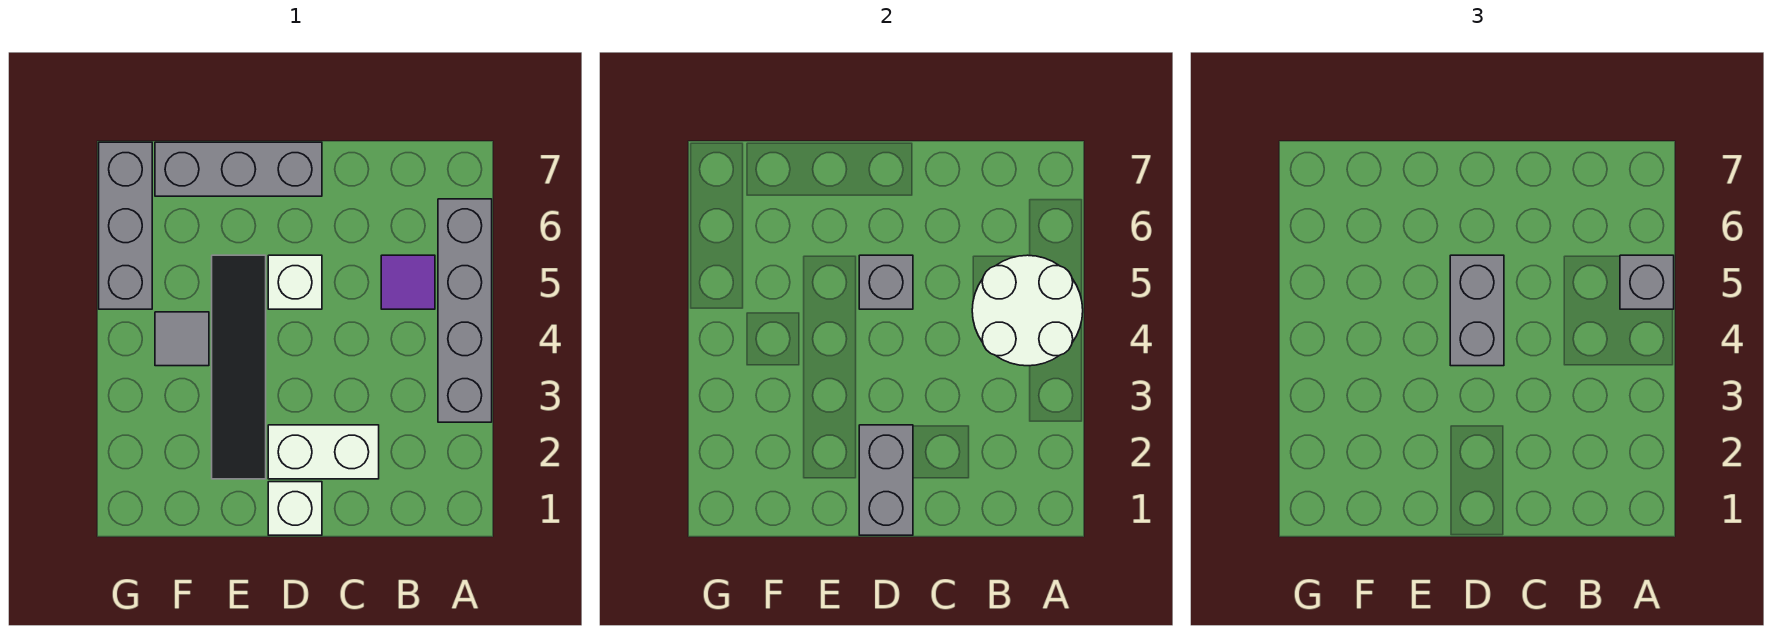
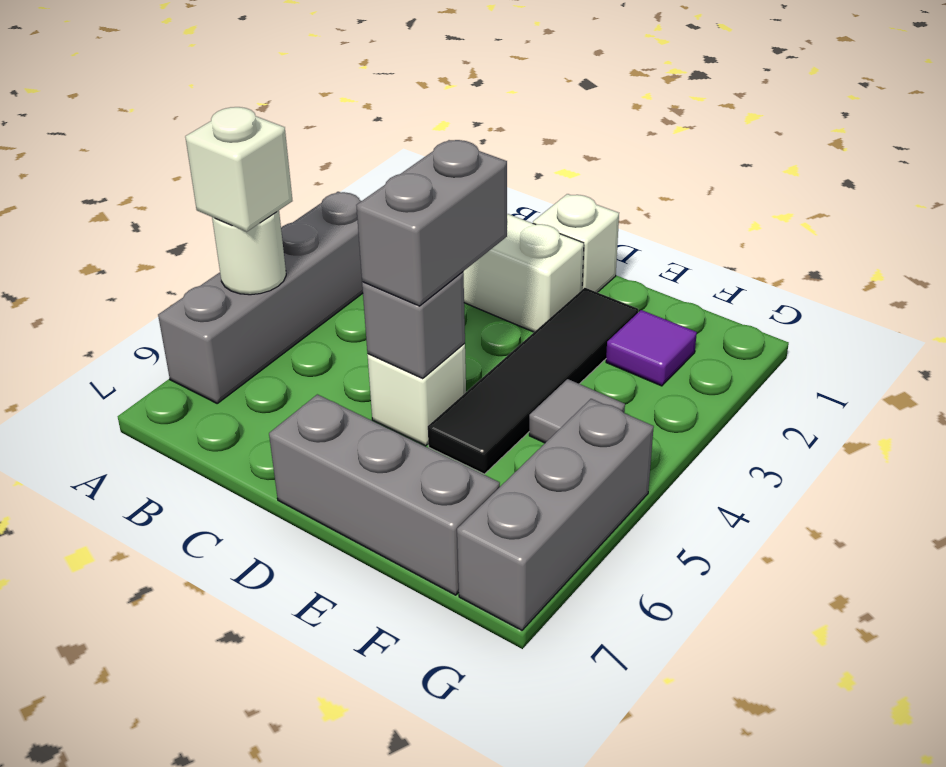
white 2x2 round brick [972,255,1083,366] -> white 1x1 round brick [212,211,286,295]
grey 1x1 brick [1620,255,1674,309] -> white 1x1 brick [185,107,292,232]
purple 1x1 tile [381,255,435,309] -> purple 1x1 tile moved to [606,310,697,386]
grey 1x2 brick [859,425,913,535] -> none

